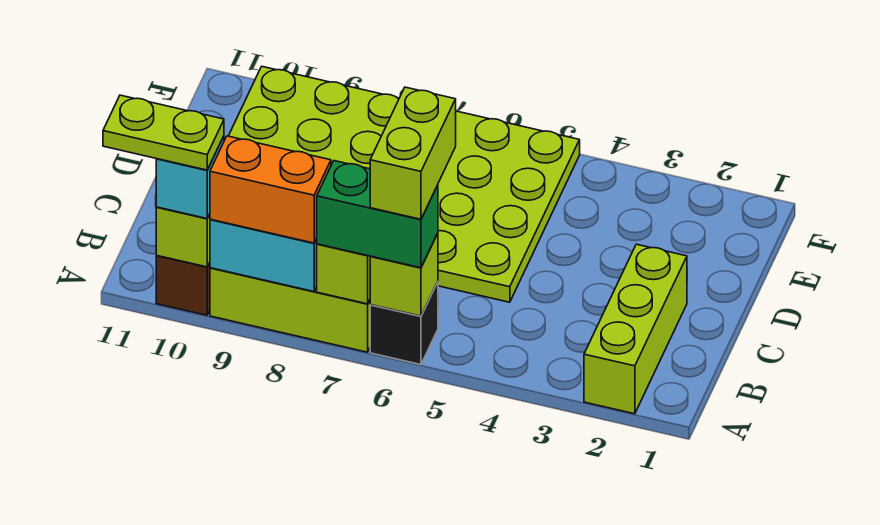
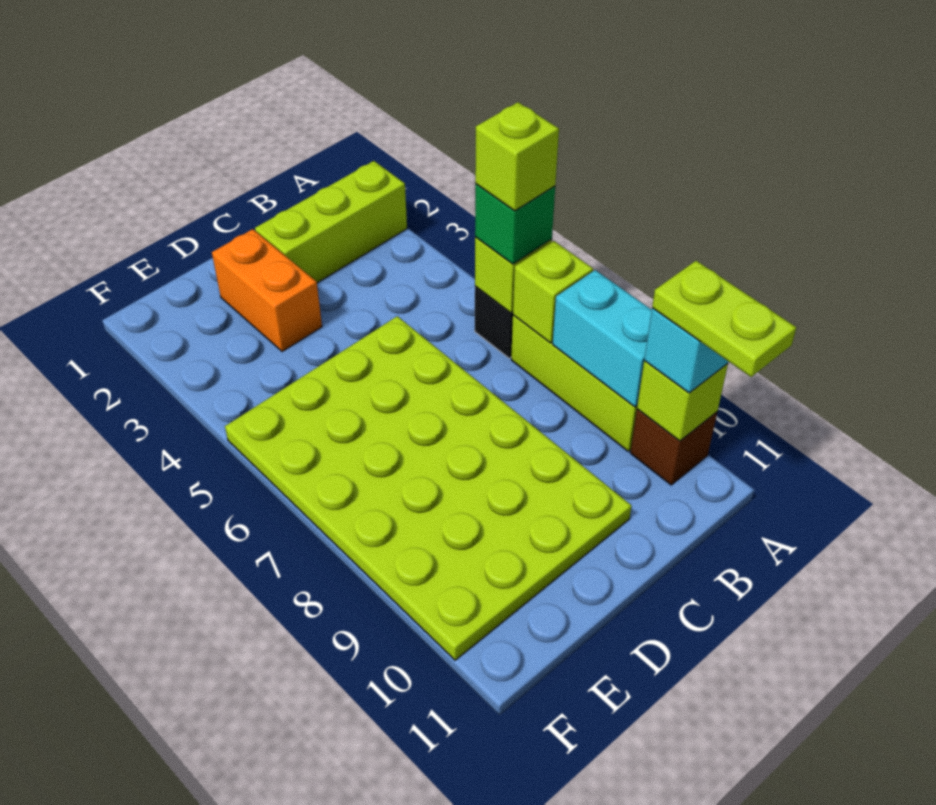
green 1x2 brick [317,161,438,268] -> green 1x1 brick [475,184,555,264]
lime 1x2 brick [370,87,456,219] -> lime 1x1 brick [475,102,559,211]
orange 1x2 brick [210,136,331,243] -> orange 1x2 brick moved to [212,229,322,352]

